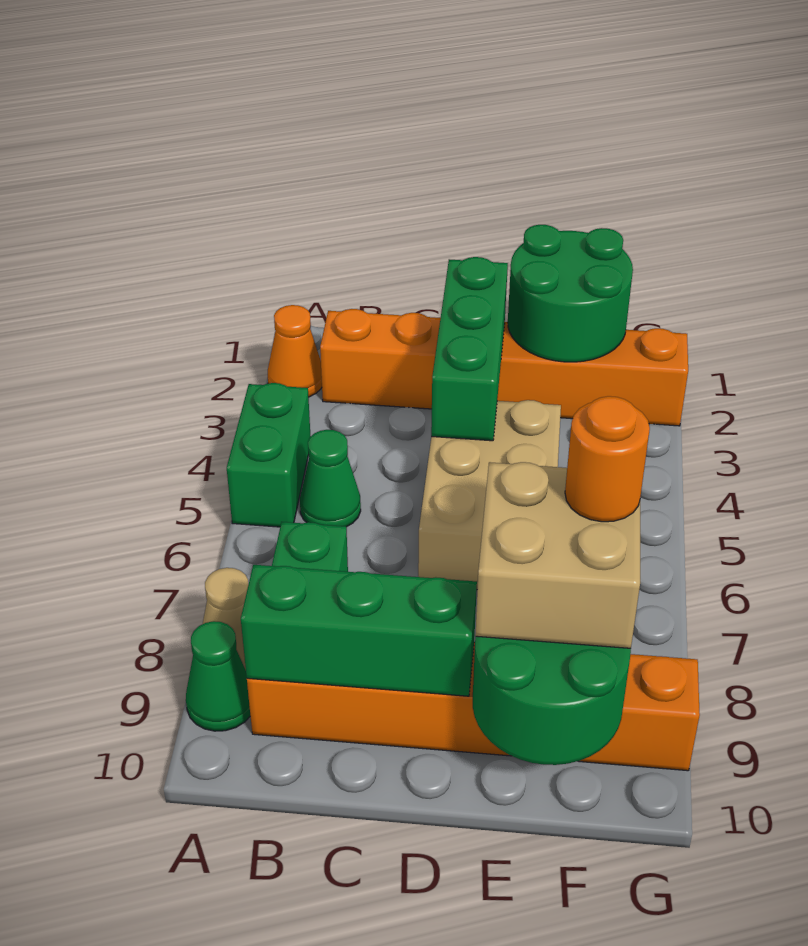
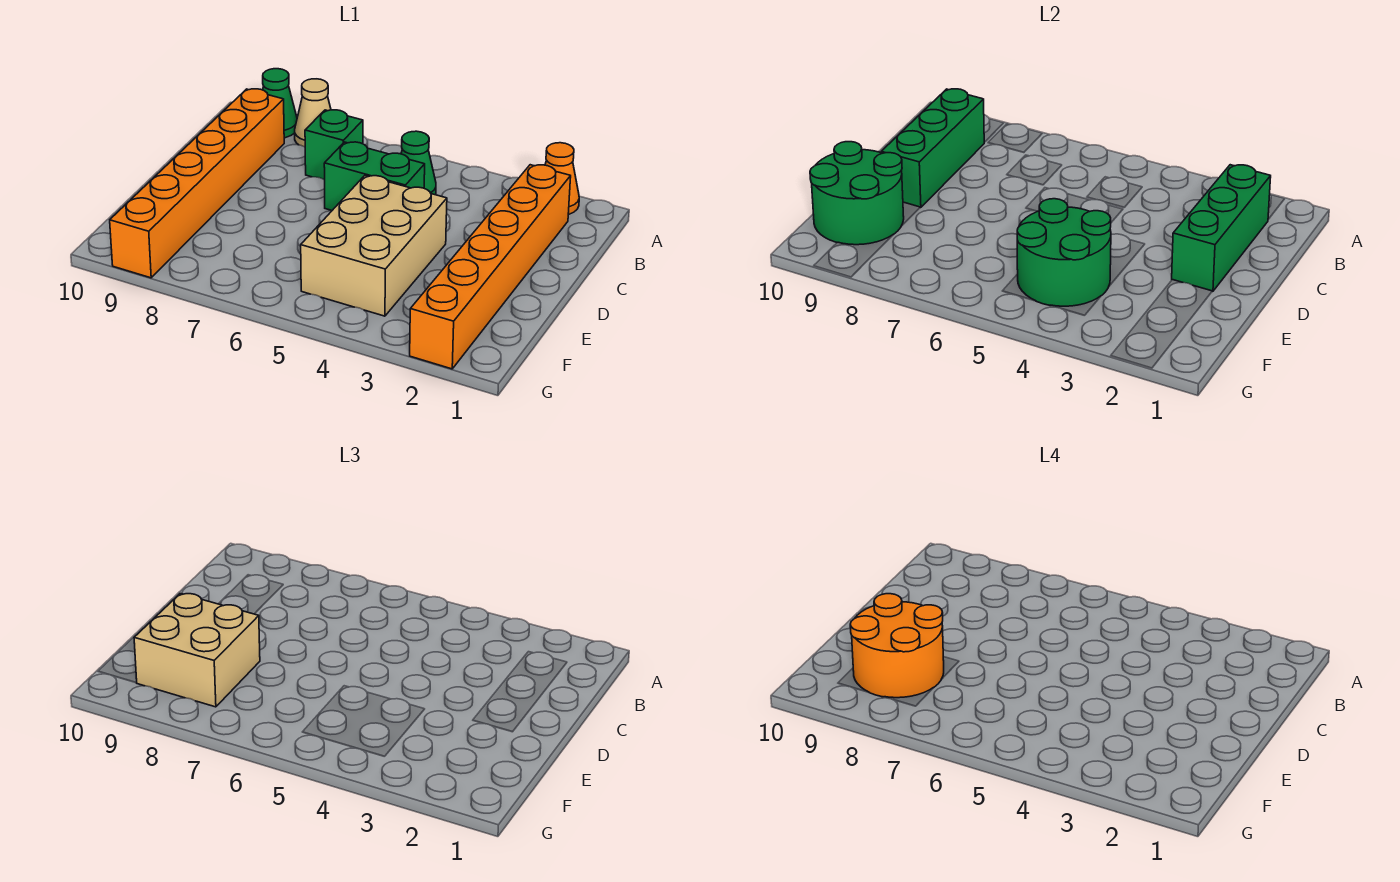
green 1x2 brick [227,383,311,527] -> green 1x2 brick moved to [324,142,425,211]
green 1x3 brick [431,257,508,441] -> green 1x3 brick turned to [1172,165,1271,291]
tan 2x3 brick [418,400,561,590] -> tan 2x3 brick turned to [301,176,447,316]
green 2x2 round brick [508,225,633,362] -> green 2x2 round brick moved to [1017,199,1111,306]
orange 1x1 round brick [565,396,650,522] -> orange 2x2 round brick [850,594,944,698]

